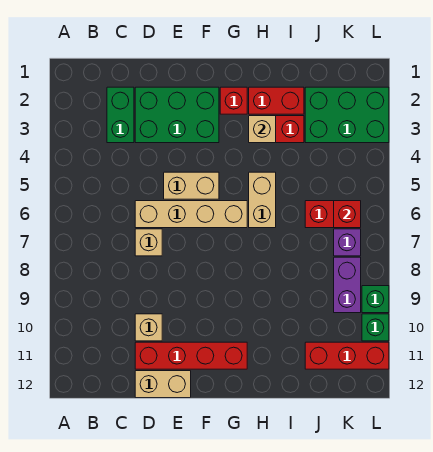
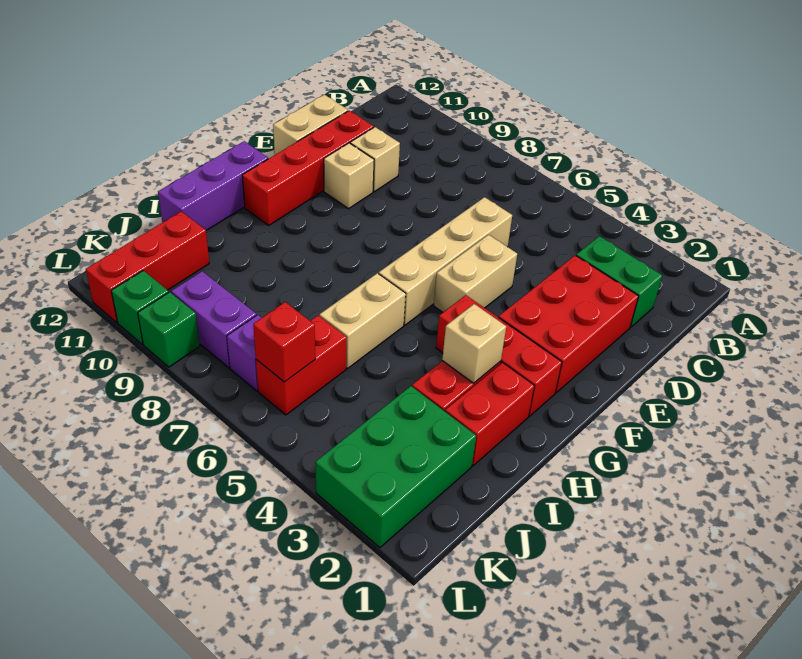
green 2x3 brick [135,87,219,143] -> red 2x3 brick [499,255,638,393]
tan 1x1 brick [135,229,162,256] -> tan 1x1 brick moved to [324,143,374,209]
red 1x1 brick [220,87,247,114] -> red 1x3 brick [436,295,562,416]
none -> purple 1x3 brick [158,141,268,230]
tan 1x2 brick [249,172,276,228] -> tan 1x2 brick turned to [320,273,406,368]

